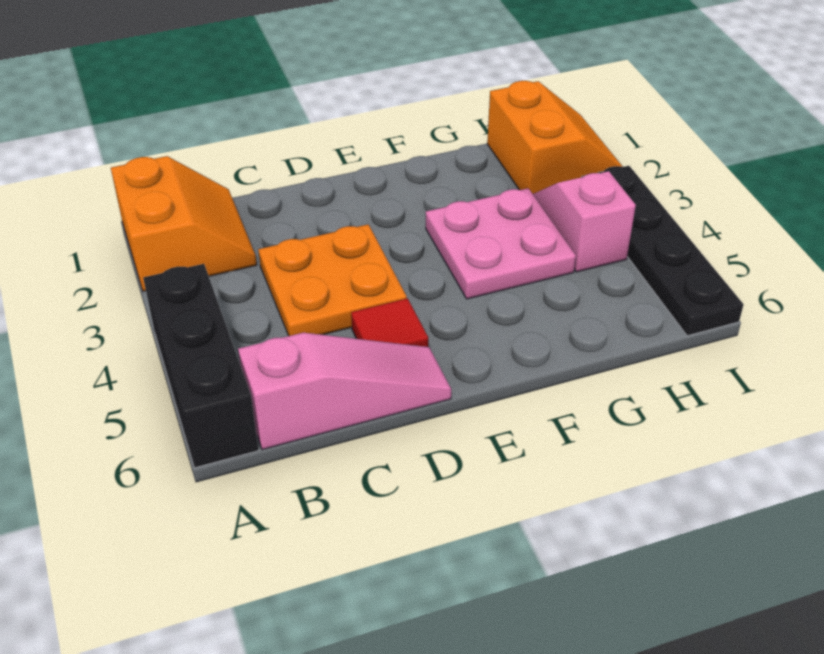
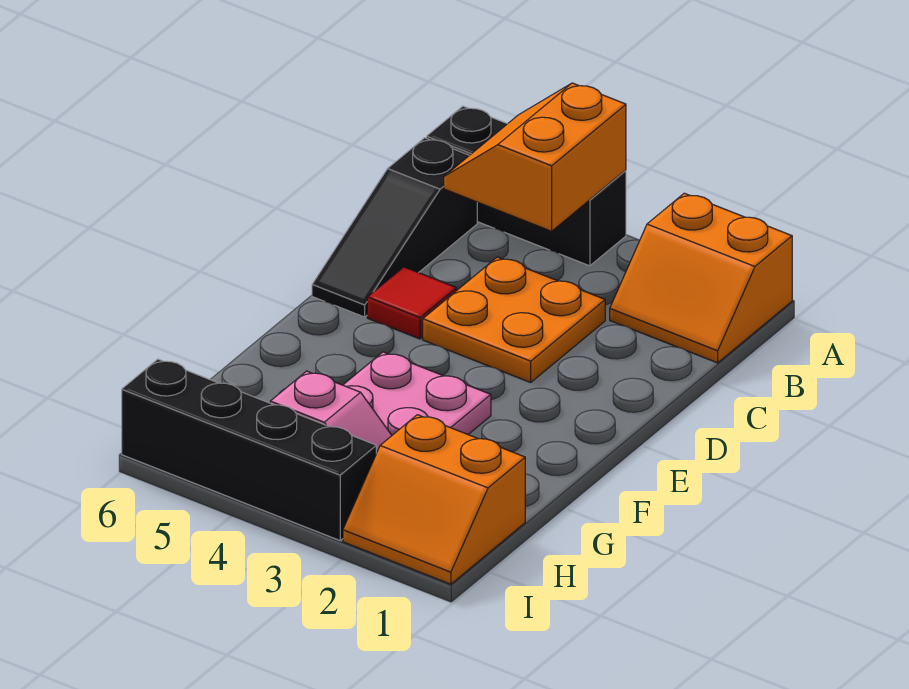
none -> orange 2x2 slope [444,83,626,231]
pink 1x3 slope [238,333,451,450] -> black 1x3 slope [312,138,477,317]
black 1x4 plate [582,166,744,336] -> black 1x4 brick [122,359,376,541]

